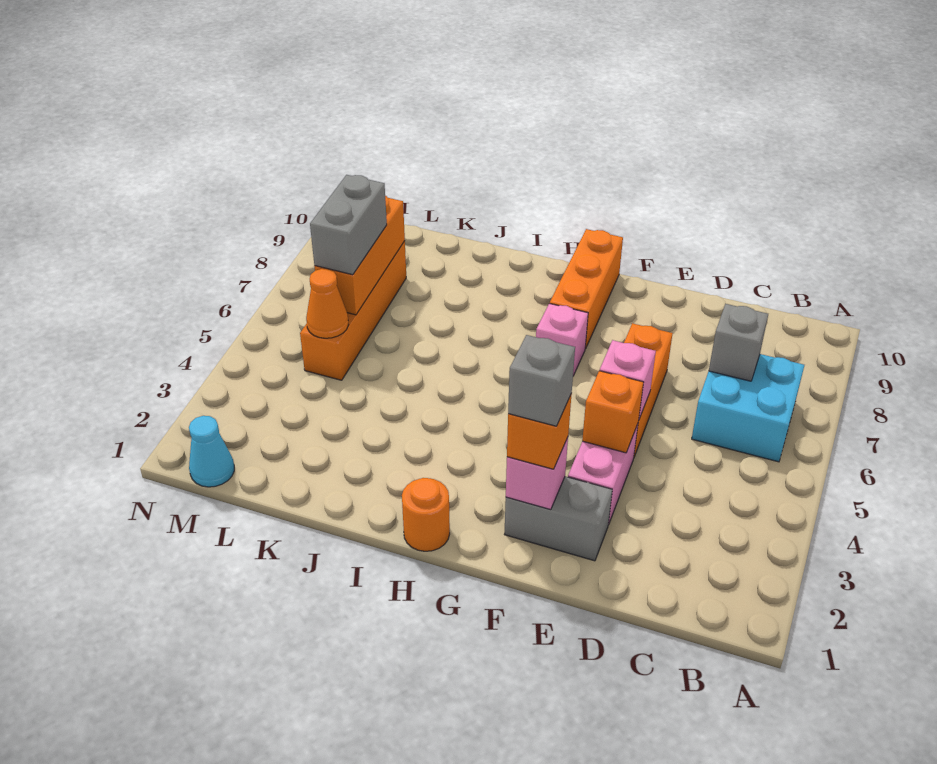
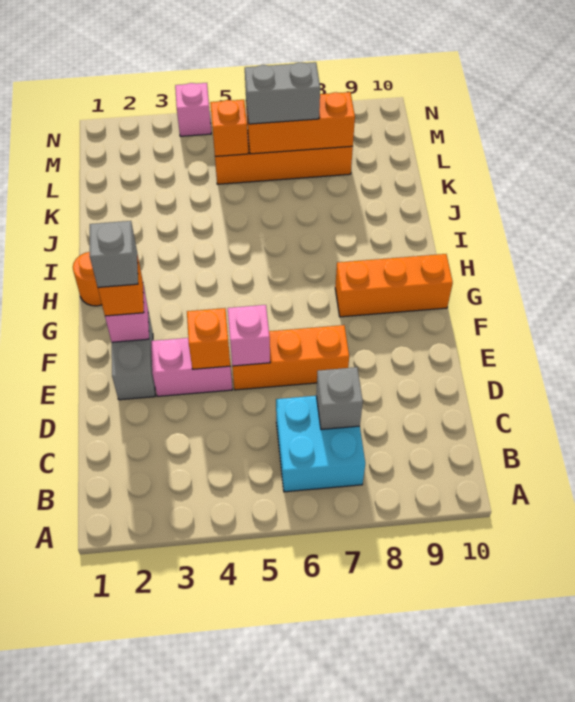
pink 1x1 brick [536,303,588,376] -> pink 1x1 brick moved to [175,83,211,136]
orange 1x1 cone [306,269,348,338] -> orange 1x1 brick [210,100,248,156]
cyan 1x1 cone [189,416,234,487] -> none

